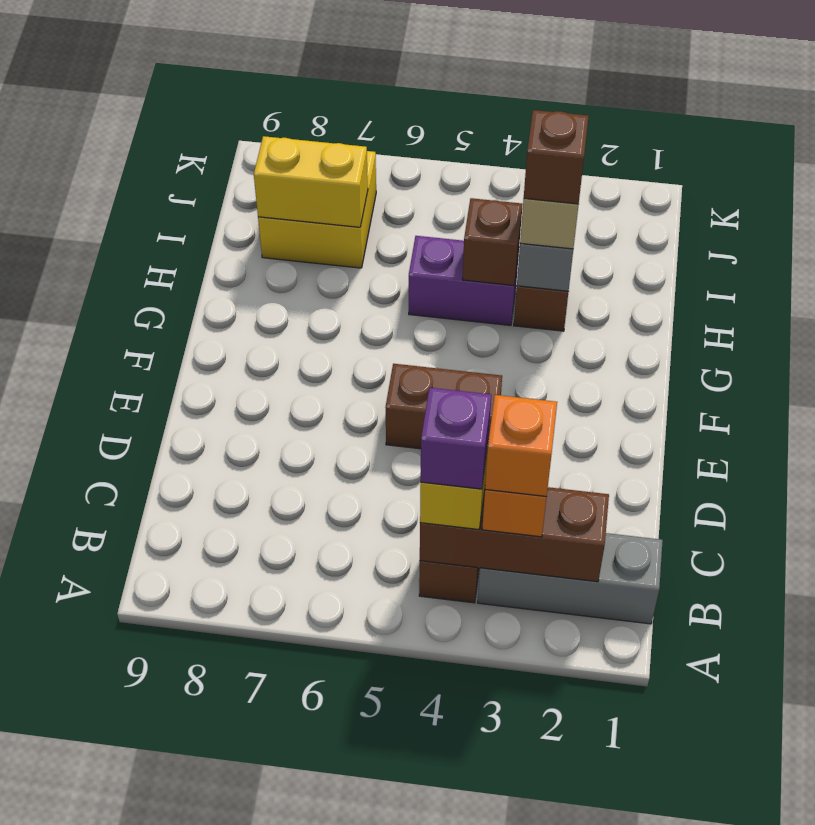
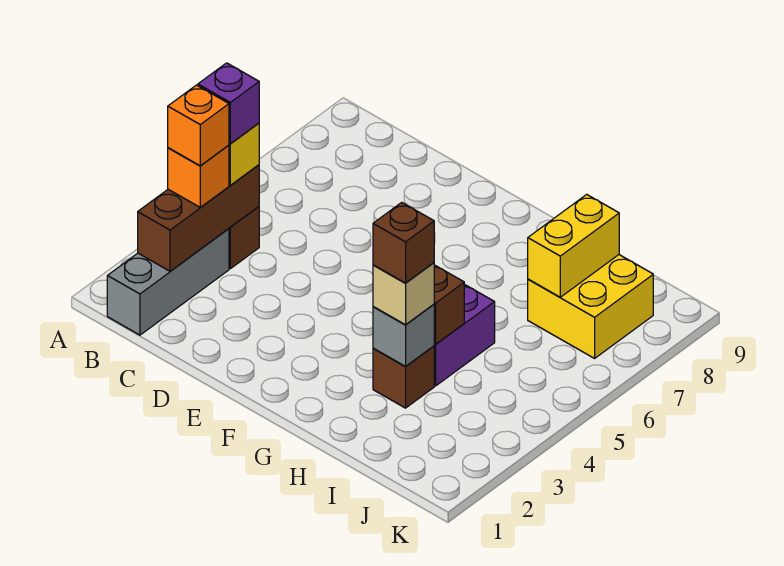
brown 1x2 brick [385,364,502,449] -> none

